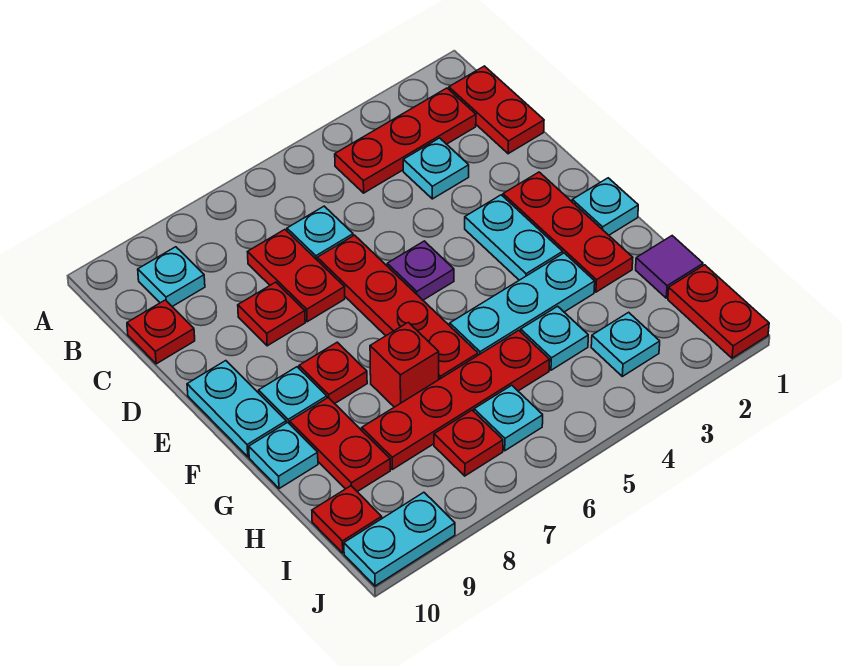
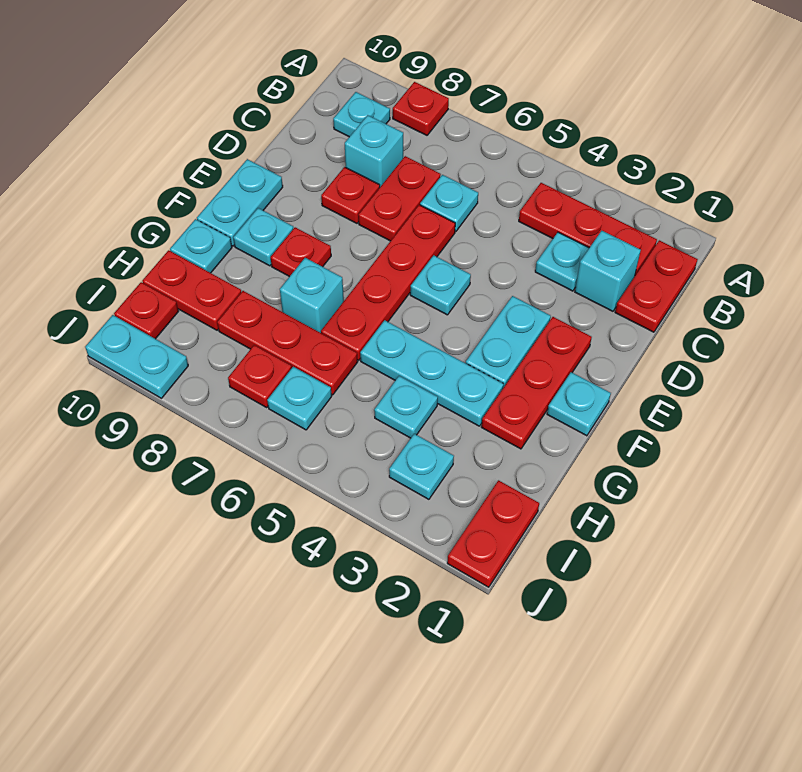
none -> cyan 1x1 brick [575,231,641,311]
none -> cyan 1x1 brick [345,115,403,187]
red 1x1 plate [127,300,195,364] -> red 1x1 plate moved to [393,82,449,135]
purple 1x1 plate [387,241,454,300] -> cyan 1x1 plate [410,255,471,315]
red 1x1 brick [370,322,439,407] -> cyan 1x1 brick [280,258,344,333]
red 1x2 plate [290,398,390,492] -> red 1x2 plate turned to [143,250,241,330]
purple 1x1 tile [636,236,703,298] -> none
red 1x4 plate [362,330,550,469] -> red 1x3 plate [217,291,358,395]

